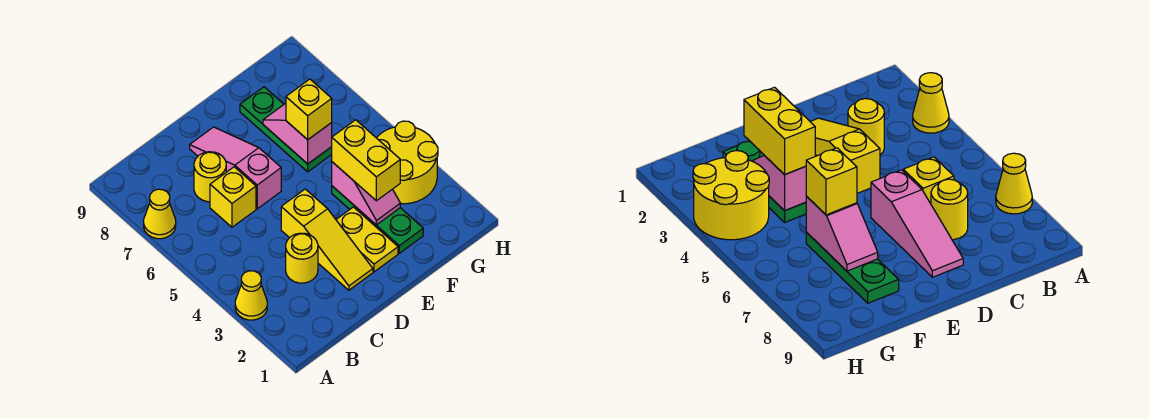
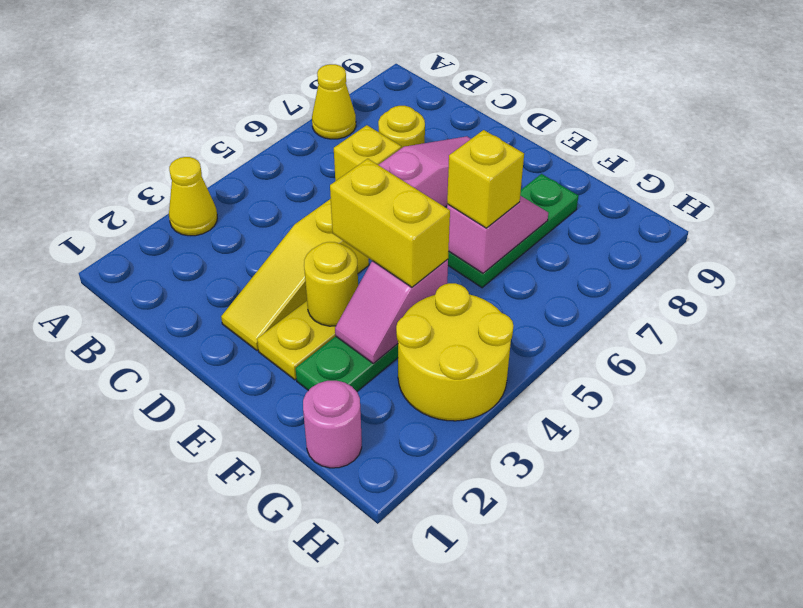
yellow 1x1 round brick [286,233,318,283] -> yellow 1x1 round brick moved to [304,242,358,326]
yellow 1x2 brick [332,120,400,201] -> yellow 1x2 brick turned to [330,159,450,287]
none -> pink 1x1 round brick [303,381,362,468]

